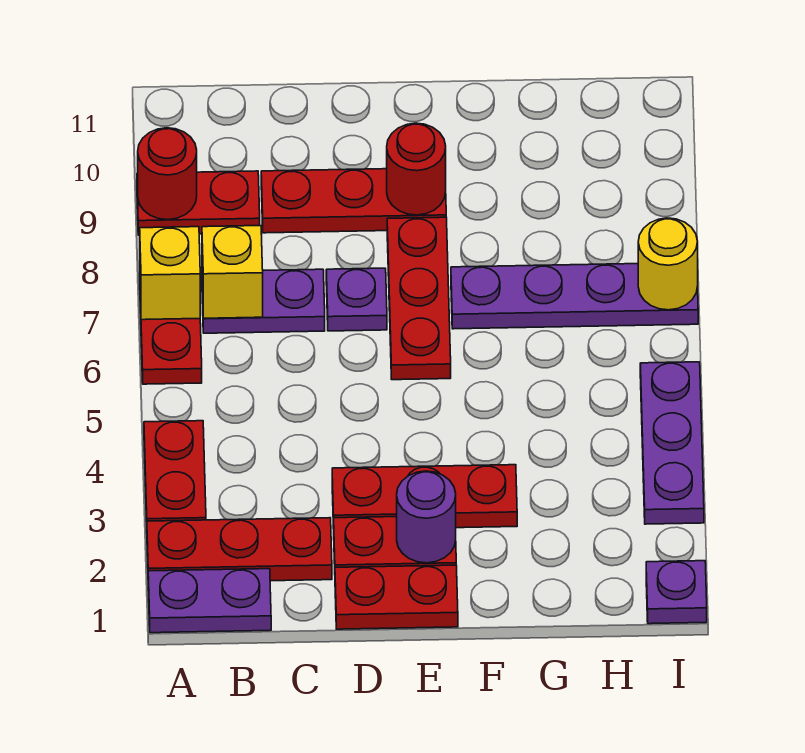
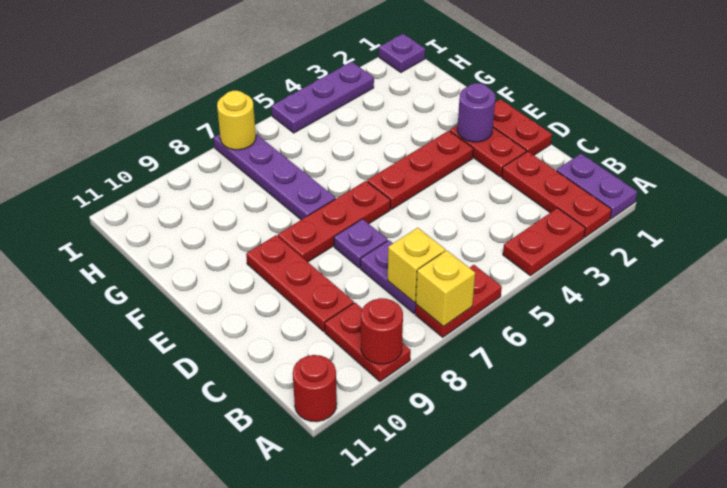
red 1x3 plate [332,465,517,528] -> red 1x3 plate turned to [367,131,473,209]
red 1x1 round brick [387,123,446,215] -> red 1x1 round brick moved to [293,355,337,422]

